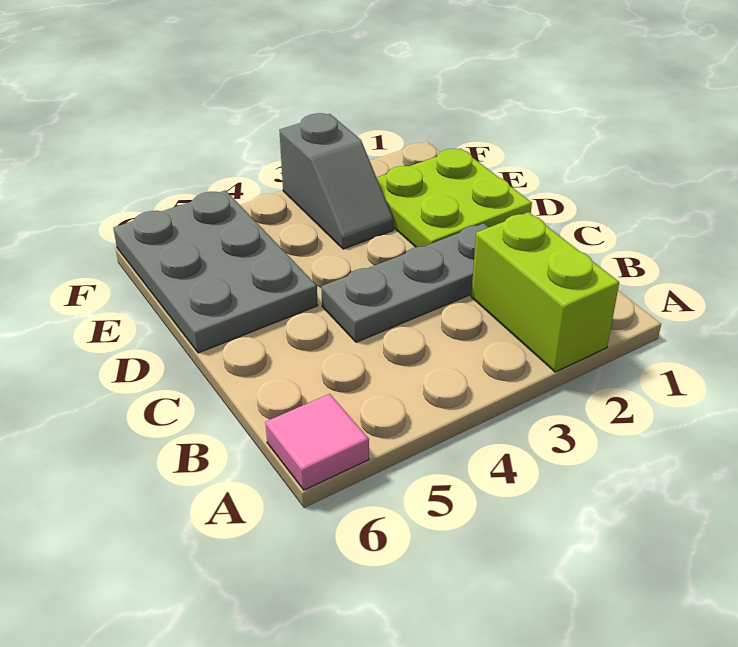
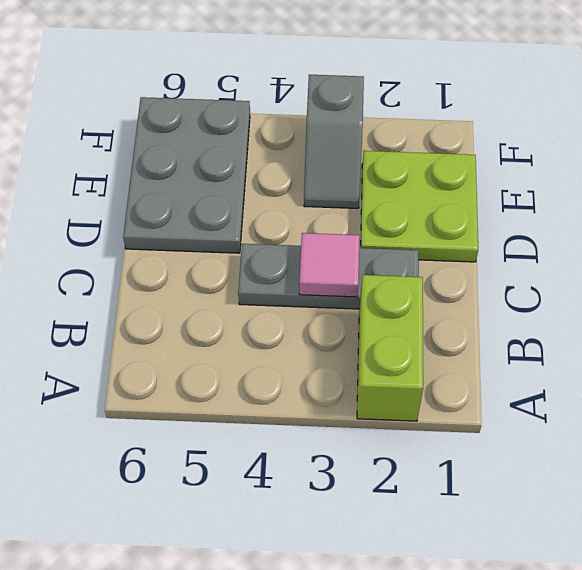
pink 1x1 tile [265,394,369,490] -> pink 1x1 tile moved to [299,233,360,297]

